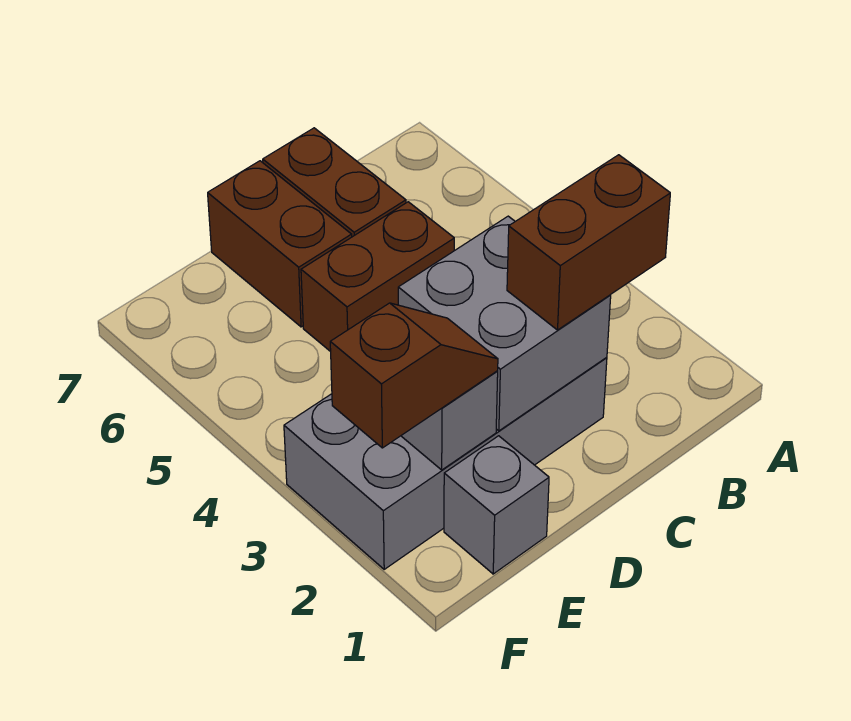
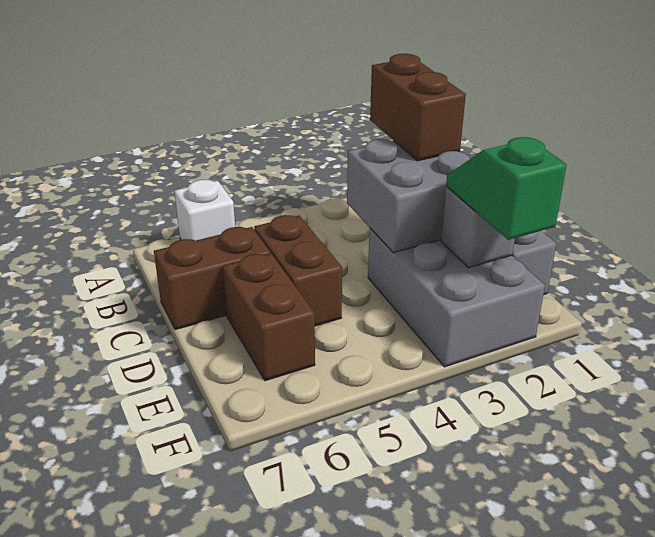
none -> white 1x1 brick [174,179,235,241]
grey 2x4 brick [284,358,607,569] -> grey 2x3 brick [368,228,545,367]
brown 1x2 brick [208,161,352,327] -> brown 1x2 brick turned to [223,253,315,381]
brown 1x2 slope [330,303,498,448] -> green 1x2 slope [446,137,567,240]

